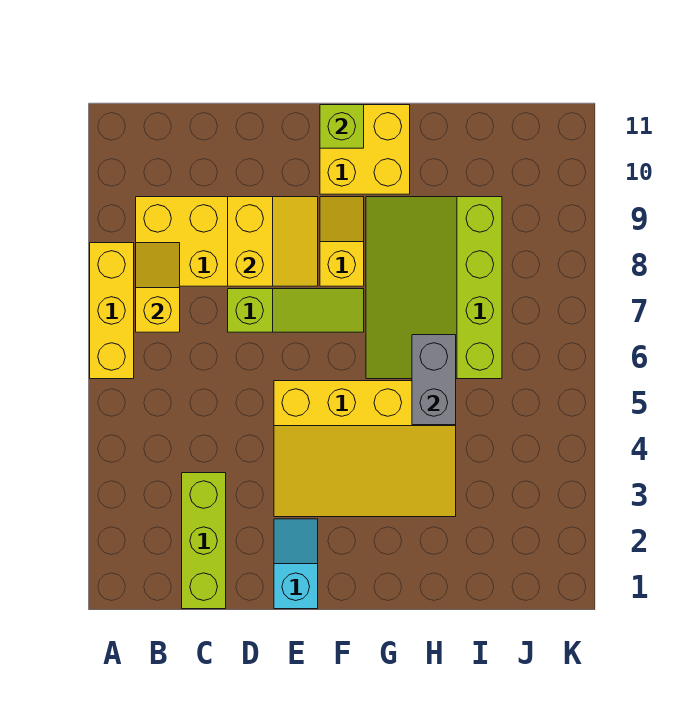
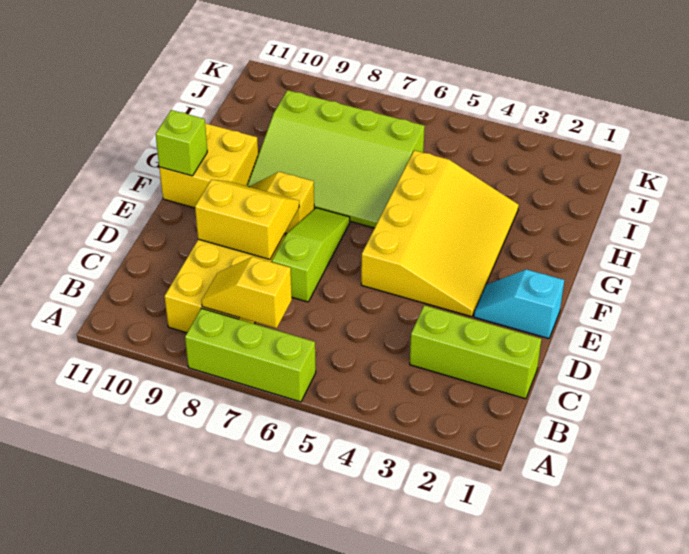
yellow 1x3 brick [90,243,134,379] -> lime 1x3 brick [185,308,316,402]
grey 1x2 brick [412,335,456,425] -> none

